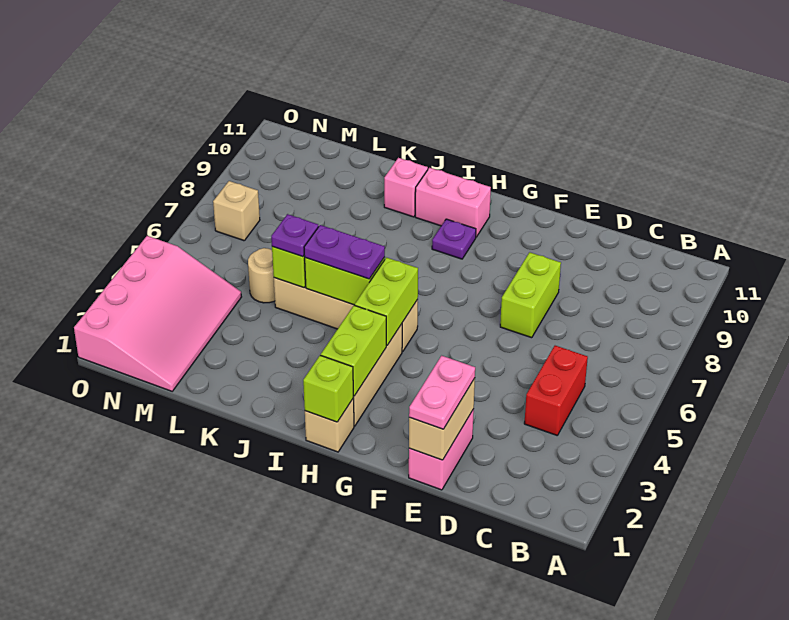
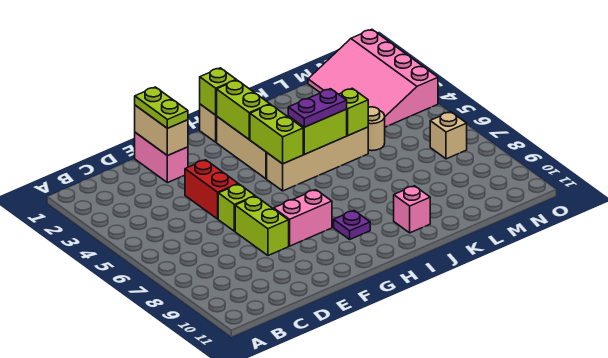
red 1x2 brick [524,346,588,435] -> red 1x2 brick moved to [185,160,238,219]
pink 1x2 plate [409,356,475,429] -> lime 1x2 plate [135,87,188,128]
none -> lime 1x1 brick [218,184,255,231]
pink 1x2 brick [415,168,491,237] -> pink 1x2 brick moved to [274,190,332,246]
purple 1x1 plate [271,214,319,257] -> none

